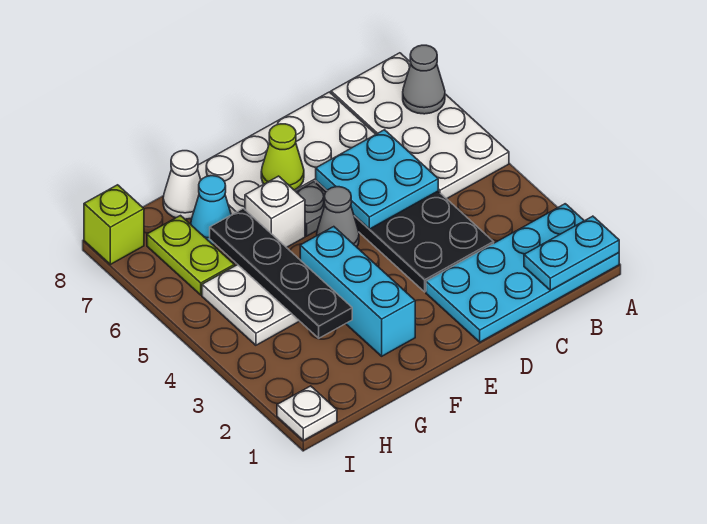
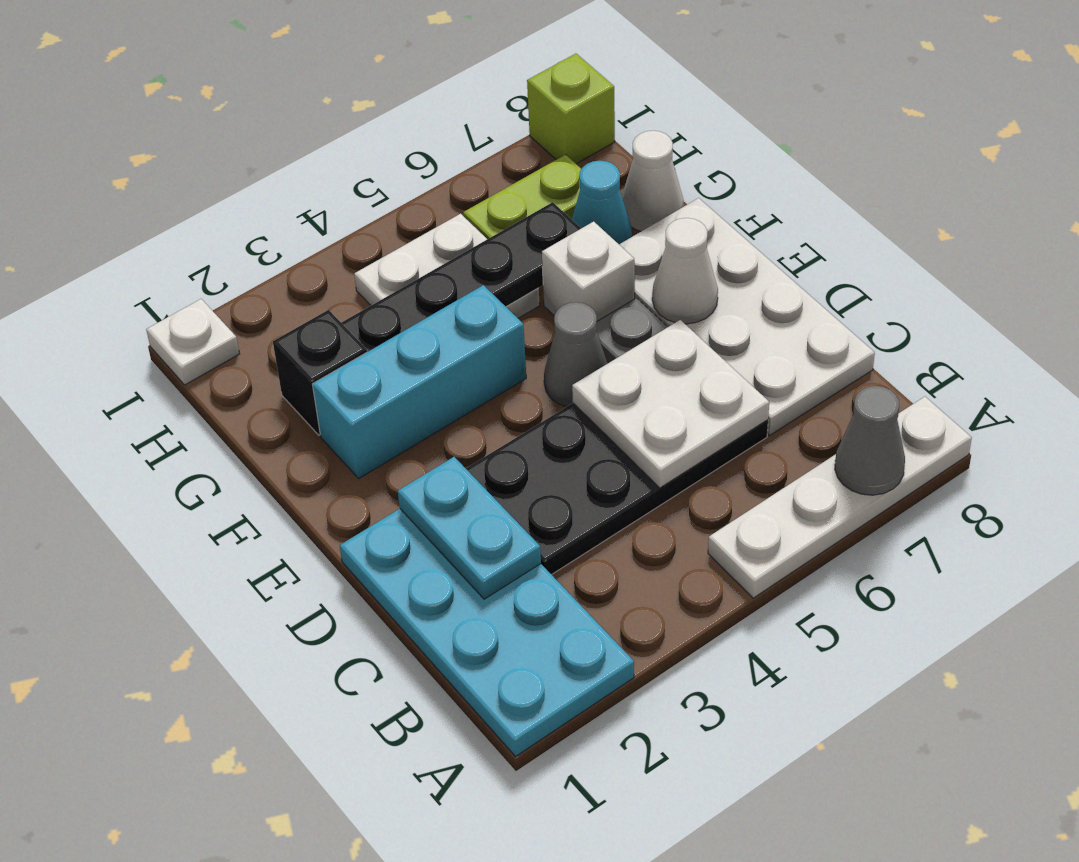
cyan 1x2 plate [524,216,619,290] -> cyan 1x2 plate moved to [398,457,541,599]
white 2x4 plate [331,53,509,199] -> white 1x4 plate [708,397,972,598]
cyan 2x2 plate [316,130,438,229] -> white 2x2 plate [572,320,769,488]
lime 1x1 cone [261,124,304,190] -> white 1x1 cone [652,218,718,324]
none -> black 1x1 brick [273,310,367,435]

